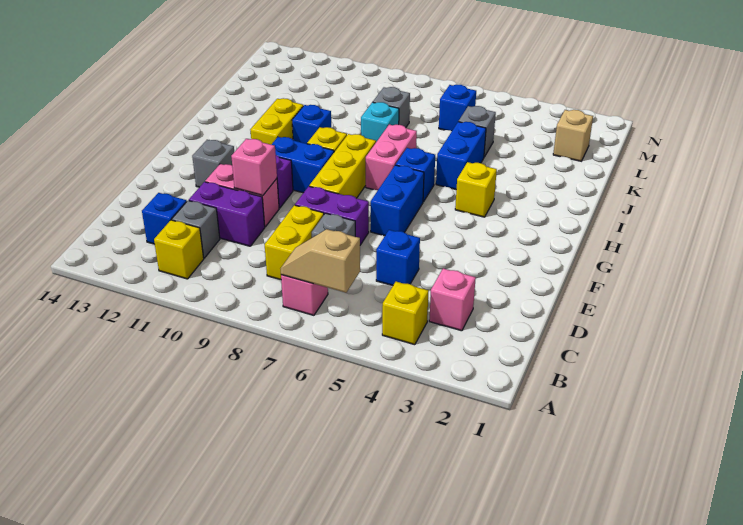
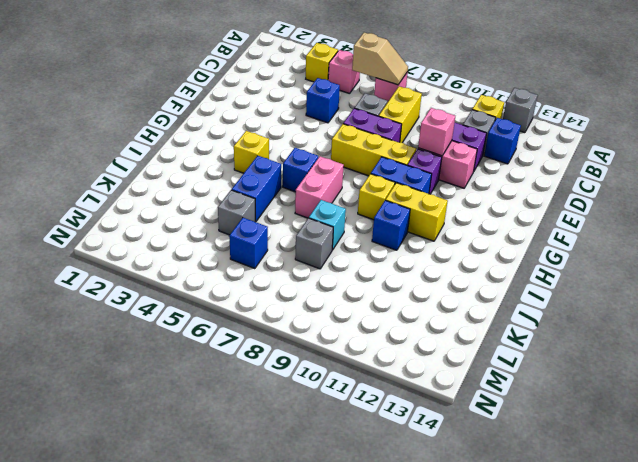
pink 1x1 brick [429,268,476,331] -> pink 1x1 brick moved to [328,50,360,94]
blue 1x2 brick [371,165,424,236] -> none
yellow 1x3 brick [309,134,376,198] -> yellow 1x3 brick turned to [331,124,416,176]
grey 1x1 brick [192,140,234,187] -> grey 1x1 brick moved to [503,88,538,133]
yellow 1x2 brick [250,98,303,144] -> yellow 1x2 brick turned to [386,183,448,241]
tan 1x1 brick [553,110,593,161] -> none

